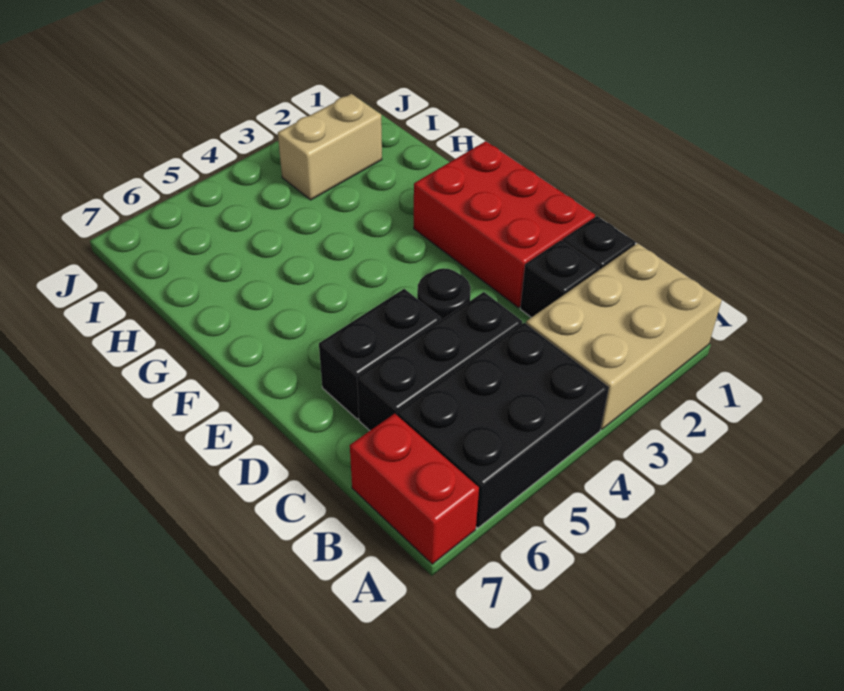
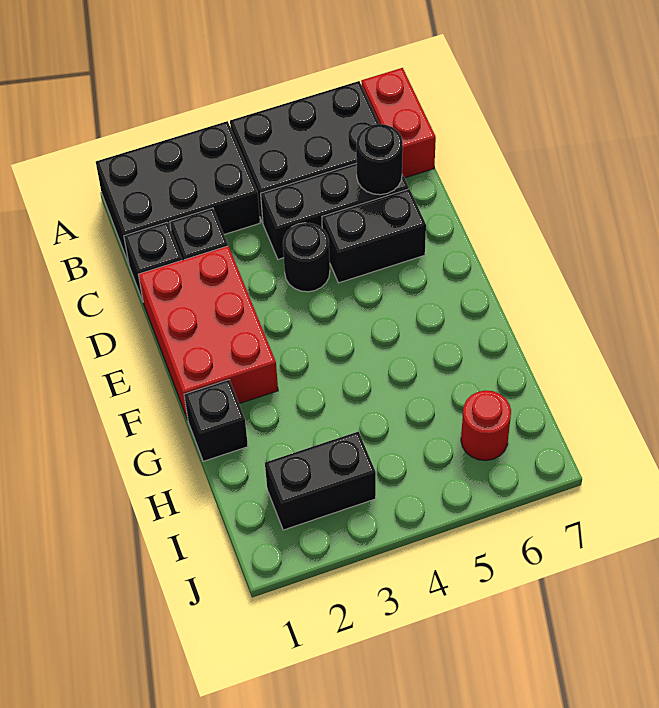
tan 2x3 brick [526,243,722,429] -> black 2x3 brick [96,121,260,264]
none -> black 1x1 round brick [356,124,403,195]
none -> black 1x1 brick [184,380,248,461]
tan 1x2 brick [278,94,382,200] -> black 1x2 brick [265,432,376,530]
none -> red 1x1 round brick [461,390,511,461]

